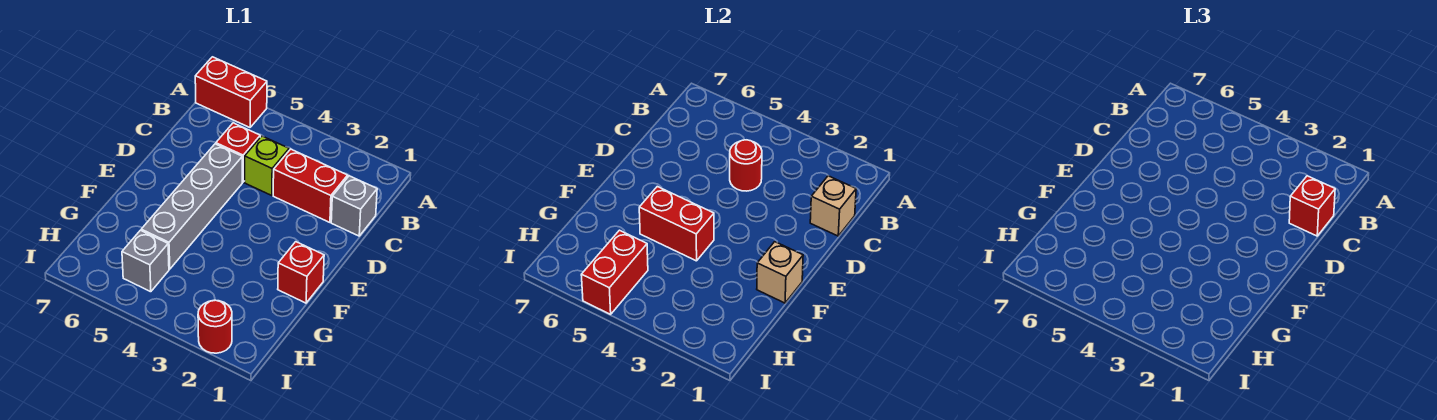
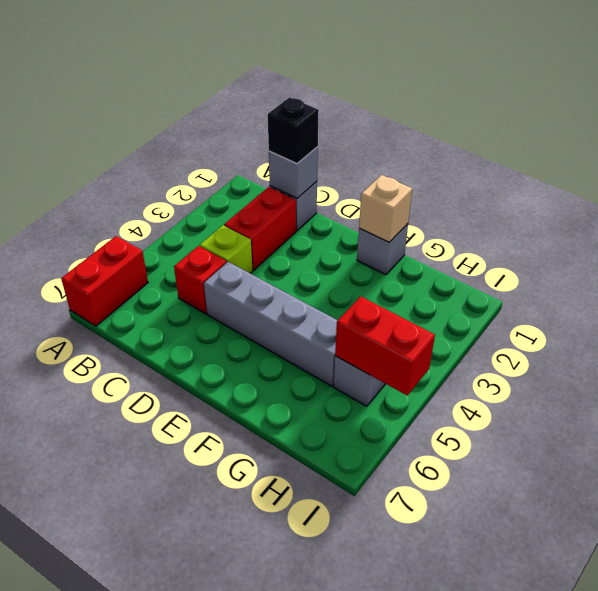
tan 1x1 brick [810,176,856,236] -> grey 1x1 brick [269,147,318,198]
red 1x1 brick [1289,176,1335,236] -> black 1x1 brick [268,97,319,164]
red 1x1 round brick [730,140,762,191] -> none
red 1x1 brick [278,242,324,303] -> grey 1x1 brick [357,224,408,275]
red 1x2 brick [639,187,714,261] -> none
red 1x1 round brick [198,300,232,353] -> none

